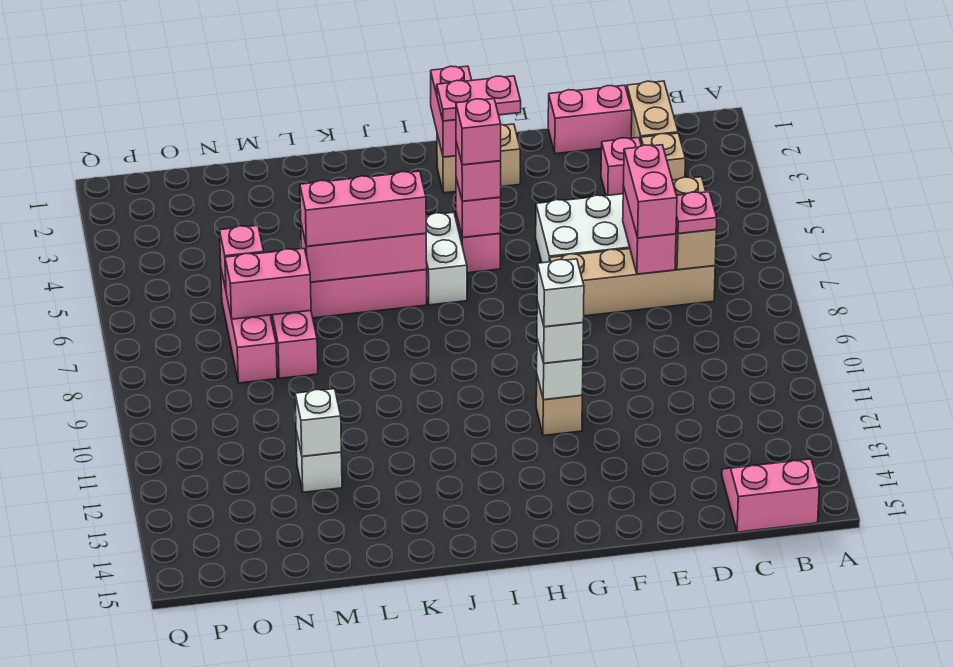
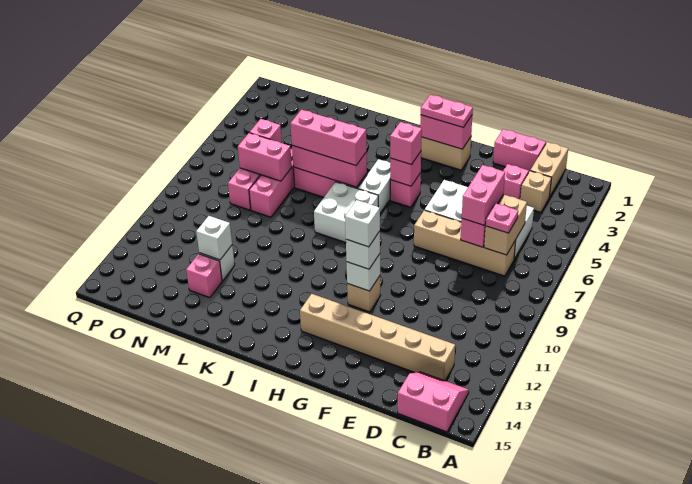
none -> tan 1x6 brick [300,294,455,381]
pink 1x2 brick [431,66,472,157] -> pink 1x2 brick turned to [420,115,472,149]
pink 1x1 brick [456,99,501,165] -> pink 1x1 brick moved to [186,254,222,298]
none -> white 2x2 brick [314,182,378,242]

